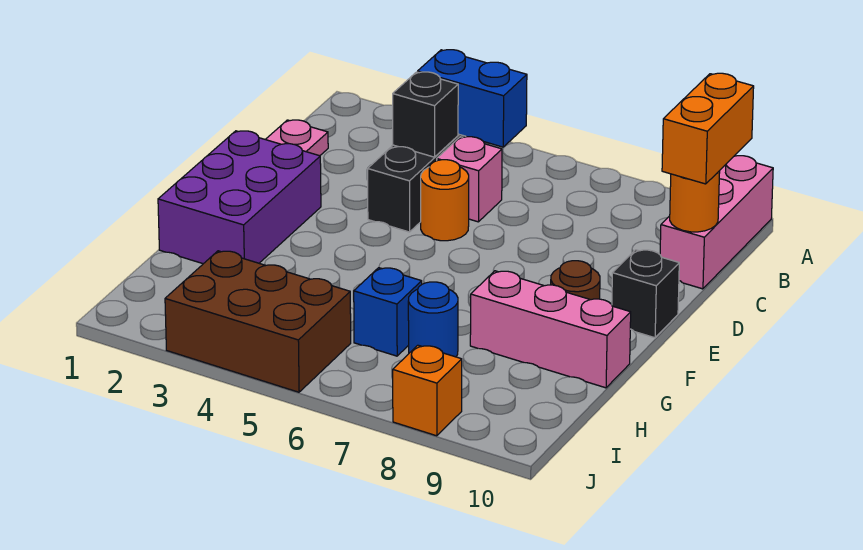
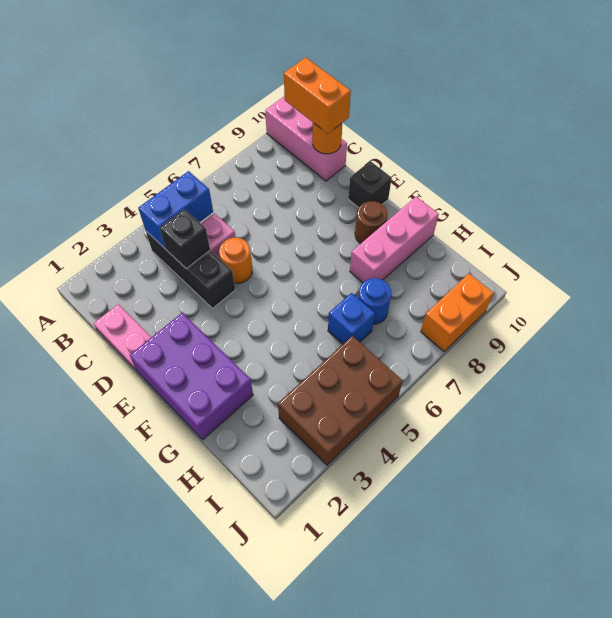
orange 1x1 brick [393,345,462,436] -> orange 1x2 brick [421,274,493,351]

